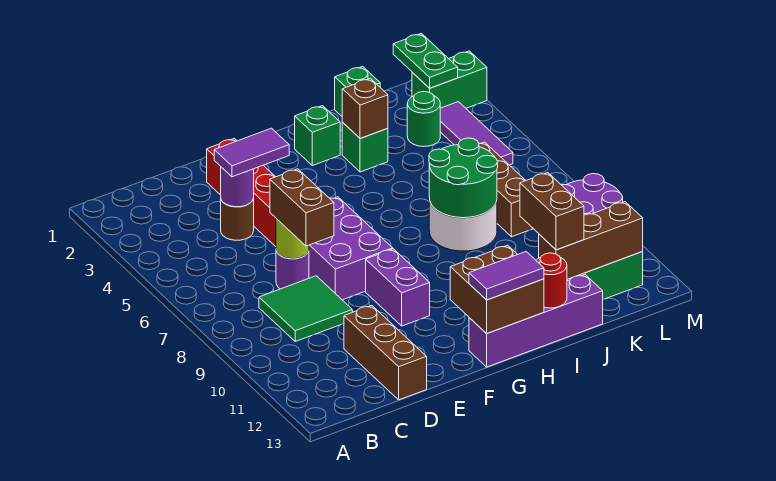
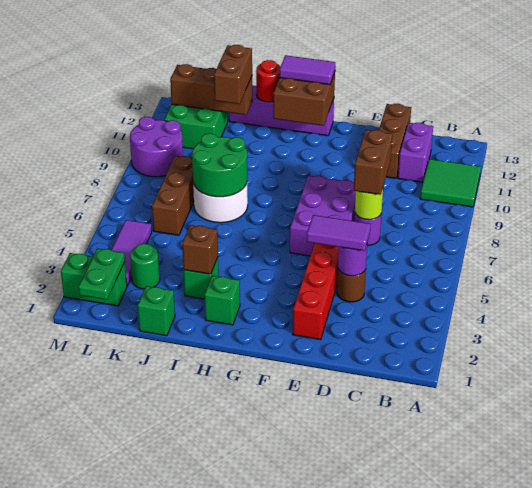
green 2x2 tile [259,276,352,341] -> green 2x2 tile moved to [420,159,481,207]
purple 1x2 brick [366,249,430,326] -> purple 1x2 brick moved to [398,123,433,182]

